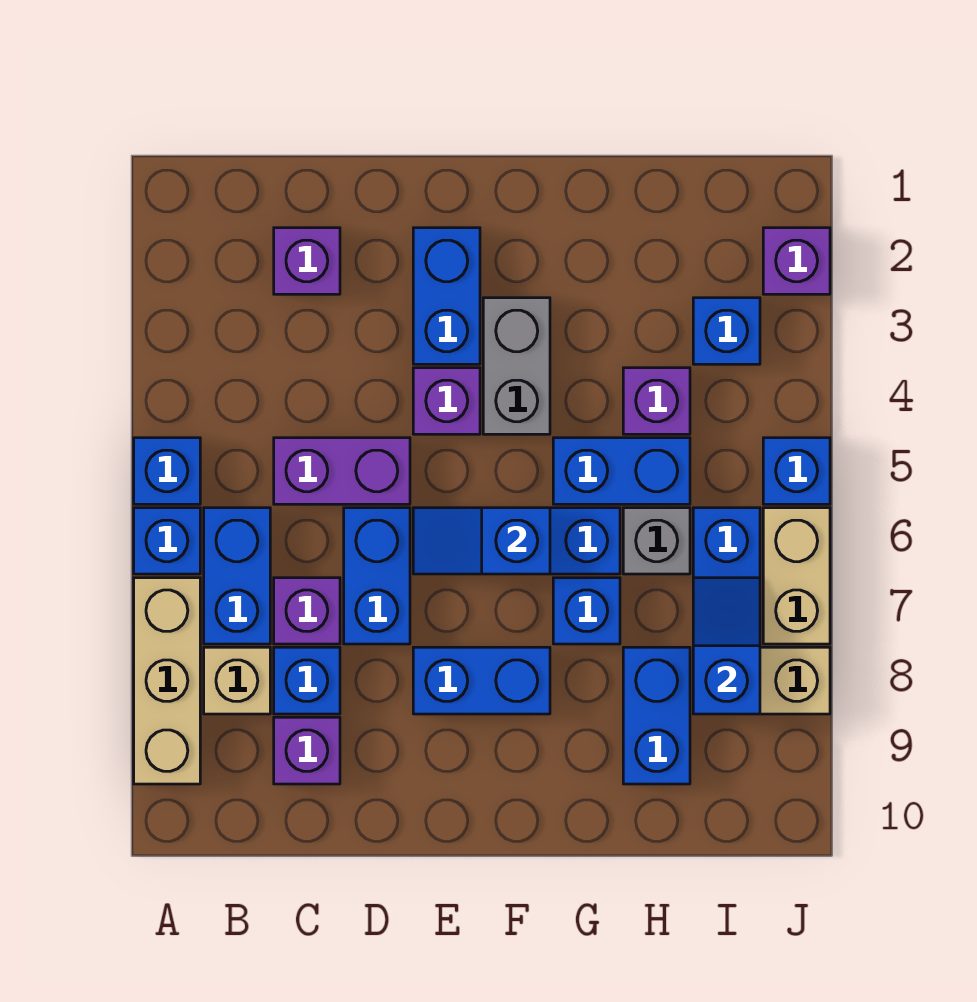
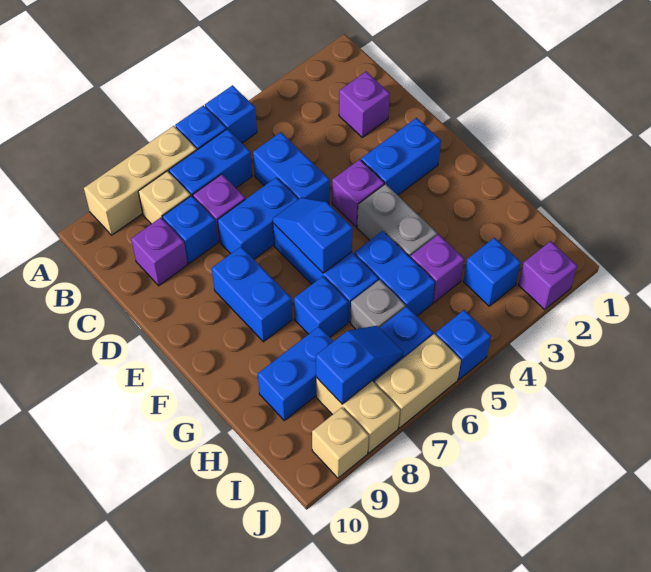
purple 1x2 brick [274,438,410,504] -> blue 1x2 brick [253,132,330,204]
grey 1x2 brick [483,298,550,434] -> grey 1x2 brick turned to [357,184,437,258]
none -> tan 1x1 brick [312,408,369,478]

